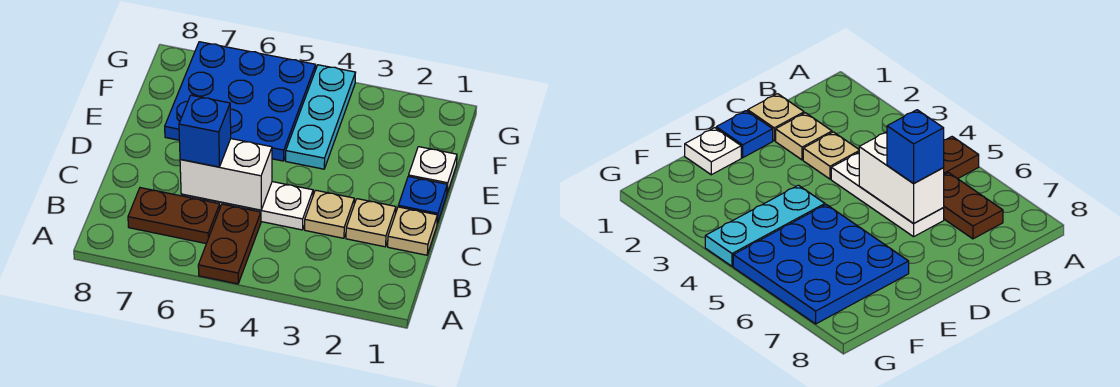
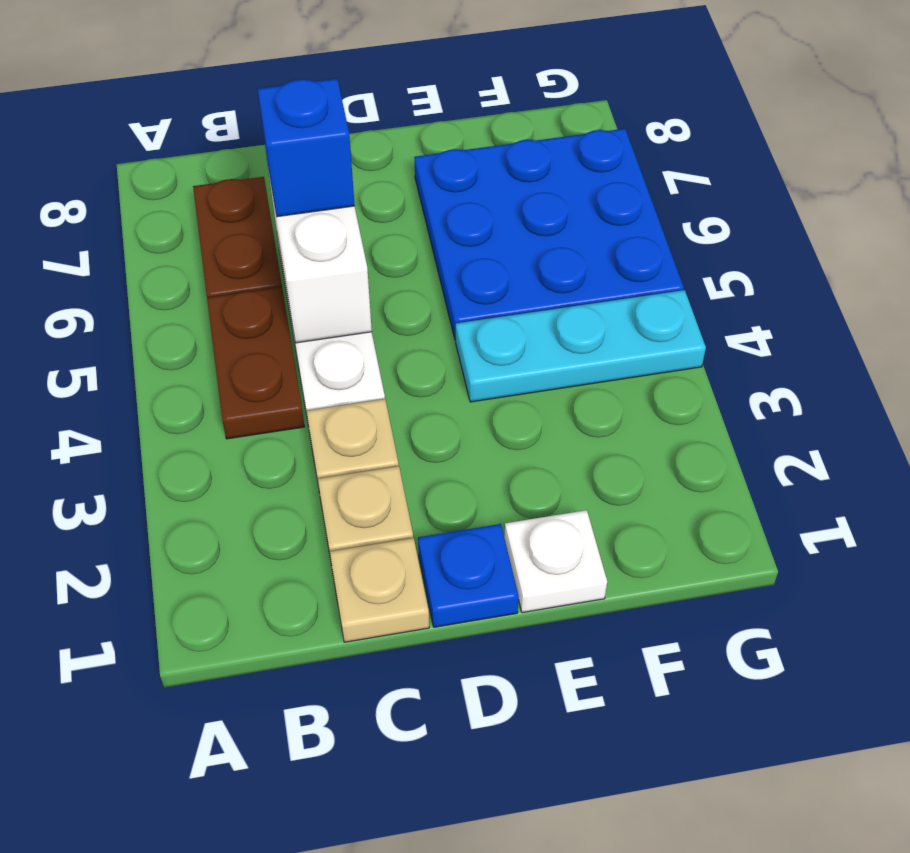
brown 1x2 plate [198,204,261,284] -> brown 1x2 plate turned to [207,287,304,439]

